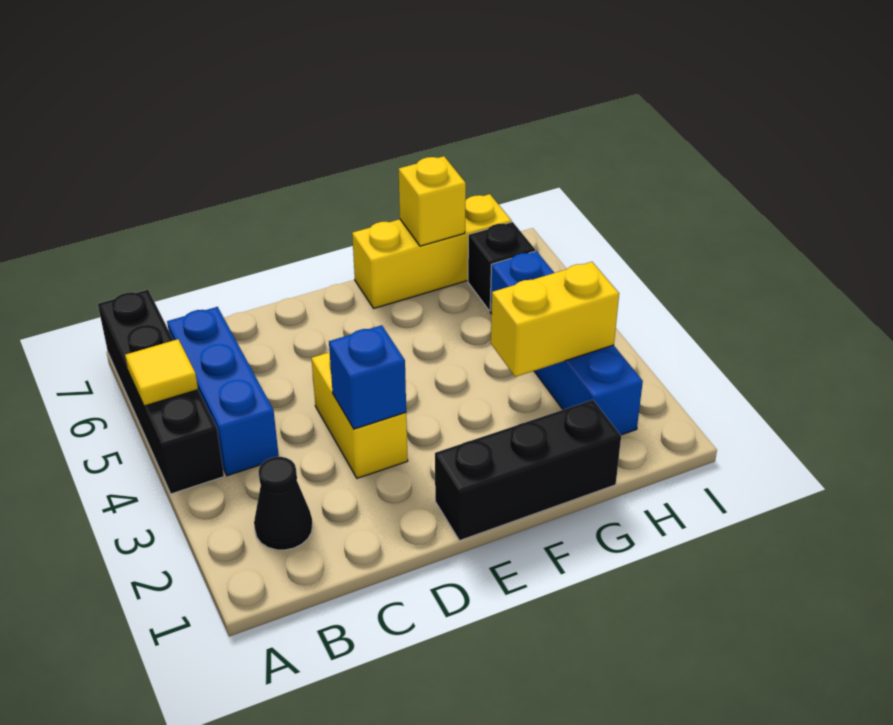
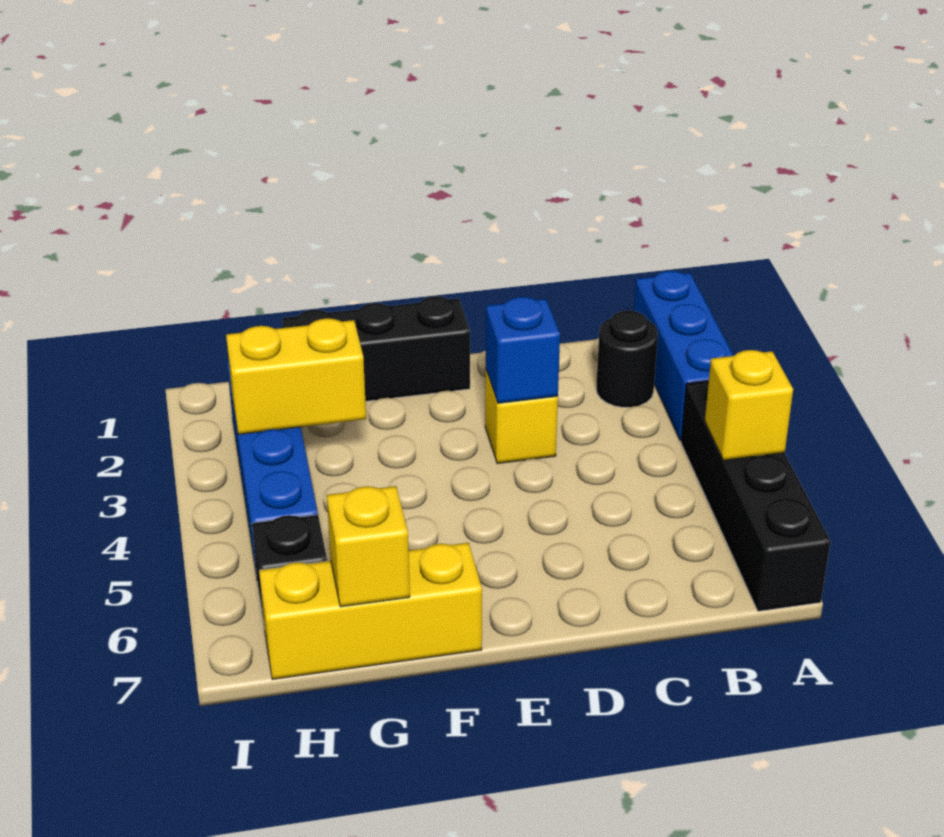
yellow 1x1 tile [125,339,198,406] -> yellow 1x1 brick [705,350,793,460]
black 1x1 cone [254,457,313,550] -> black 1x1 round brick [596,311,658,407]
blue 1x3 brick [167,307,279,476] -> blue 1x3 brick moved to [634,271,734,441]
yellow 1x2 brick [311,352,408,478] -> yellow 1x1 brick [485,371,558,464]

